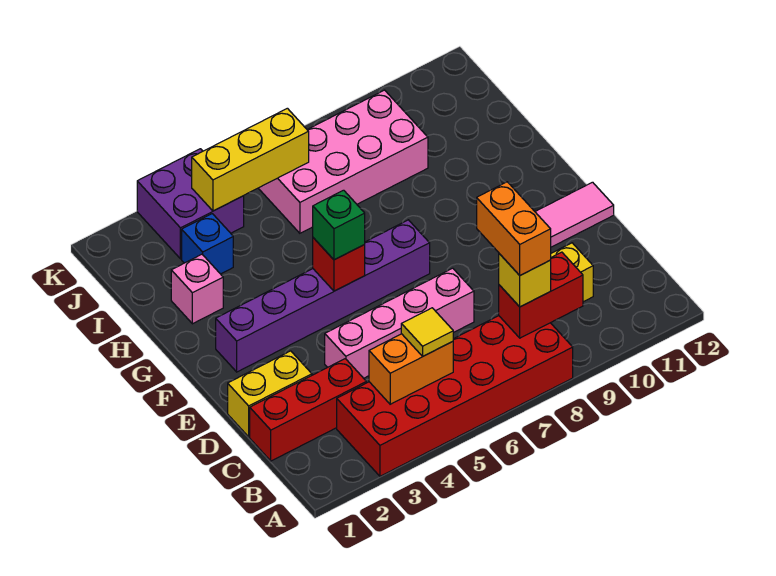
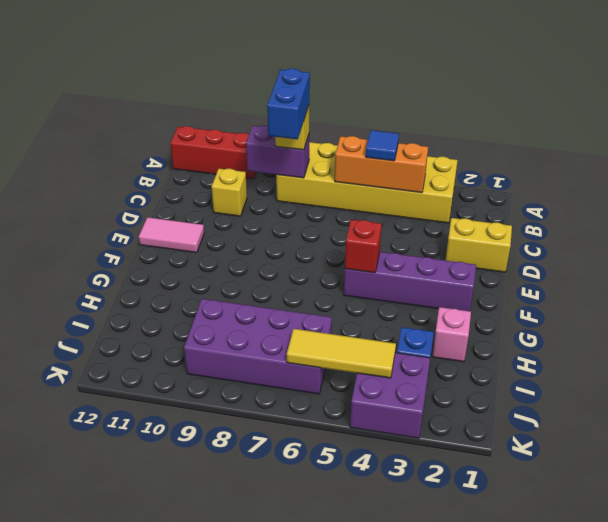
red 2x6 brick [337,316,573,476] -> yellow 2x6 brick [276,142,458,223]
orange 1x2 brick [369,334,453,404] -> orange 1x3 brick [335,136,428,193]
yellow 1x1 tile [401,308,453,356] -> blue 1x1 tile [366,130,399,161]
red 1x2 brick [499,252,583,338] -> purple 1x2 brick [246,126,309,178]
orange 1x2 brick [477,182,551,275] -> blue 1x2 brick [267,69,310,139]
red 1x3 brick [250,359,366,461] -> red 1x3 brick moved to [170,126,256,179]
pink 1x4 brick [325,268,474,378] -> none
purple 1x6 brick [216,220,430,372] -> purple 1x4 brick [344,252,476,311]
green 1x1 brick [313,190,365,260] -> none
pink 2x4 brick [258,90,428,233] -> purple 2x4 brick [184,299,332,394]
yellow 1x3 brick [192,108,309,211] -> yellow 1x3 tile [287,329,396,378]

